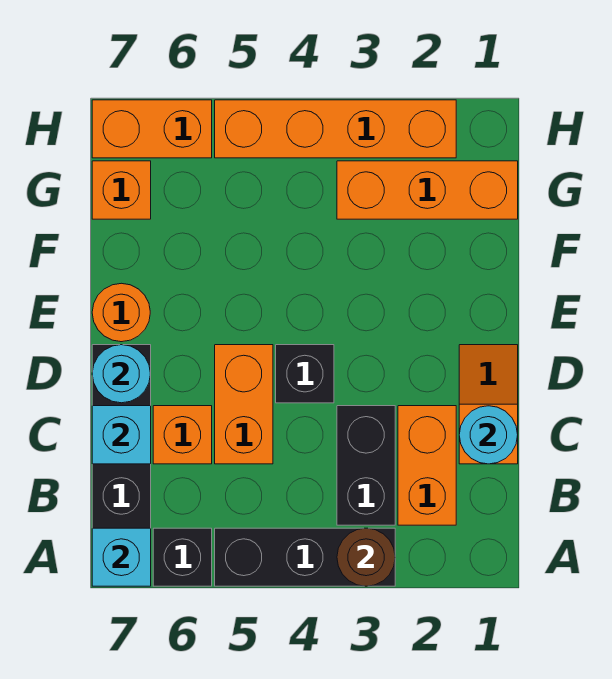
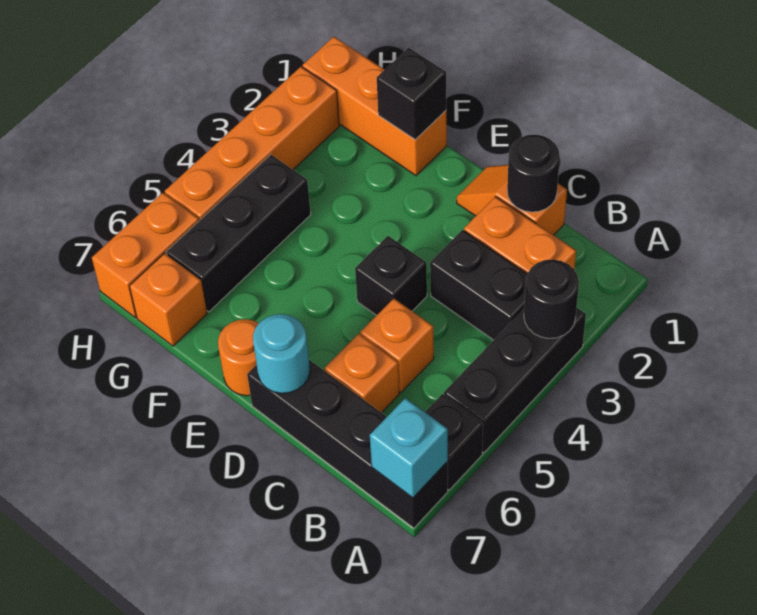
brown 1x1 round brick [337,528,395,586] -> black 1x1 round brick [524,259,579,338]
cyan 1x1 round brick [459,406,518,464] -> black 1x1 round brick [507,134,560,212]
orange 1x2 brick [215,345,273,464] -> orange 1x1 brick [360,299,434,392]
cyan 1x1 brick [92,406,151,464] -> none
none -> black 1x1 brick [377,48,446,140]
orange 1x3 brick [337,161,518,219] -> orange 1x3 brick turned to [303,37,447,176]
none -> black 1x3 brick [166,155,311,312]

